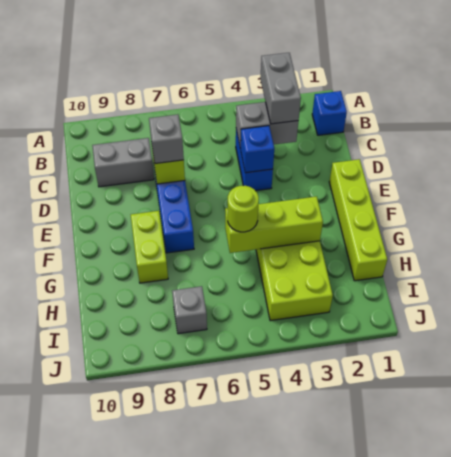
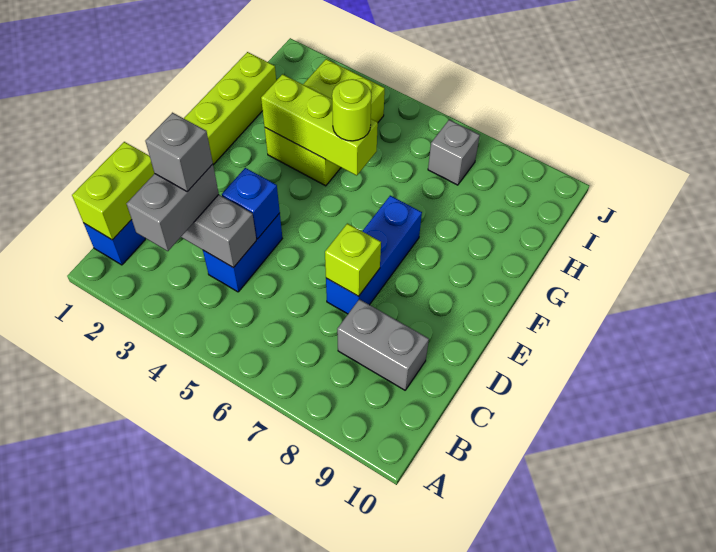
grey 1x1 brick [149,115,184,164] -> grey 1x1 brick moved to [145,113,213,192]
lime 1x2 brick [131,211,168,283] -> lime 1x2 brick moved to [72,142,155,240]

